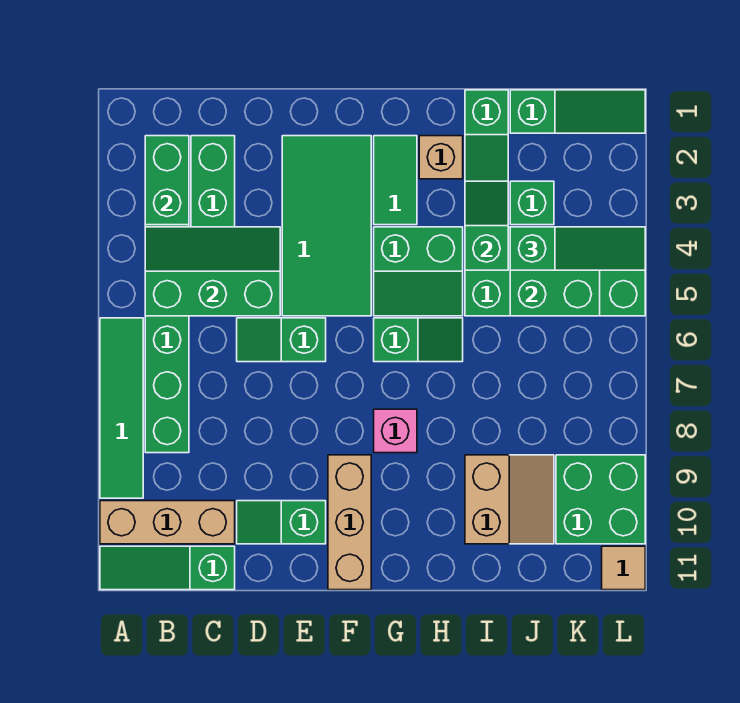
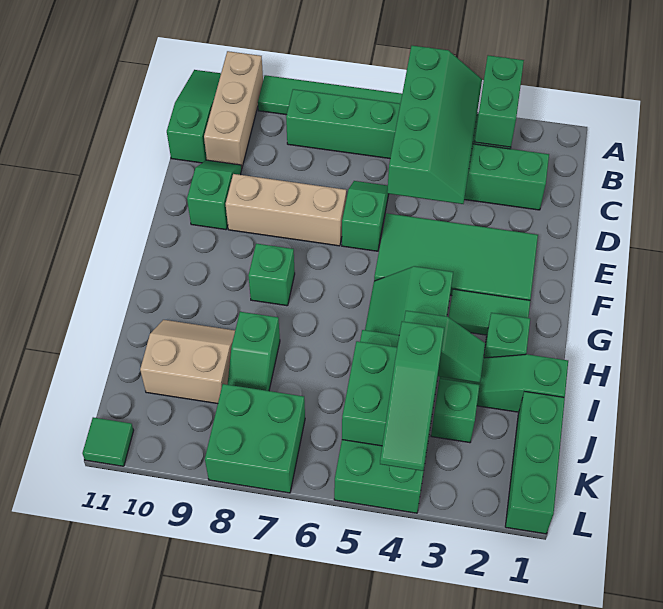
green 1x2 brick [145,136,189,225] -> green 1x2 brick turned to [475,55,524,147]
green 2x3 slope [145,227,280,316] -> green 2x4 slope [387,46,482,204]
tan 1x3 brick [328,455,371,590] -> tan 1x3 brick moved to [226,174,346,246]
green 1x2 slope [374,318,463,362] -> green 1x2 slope moved to [227,312,280,391]
pink 1x1 brick [374,409,417,453] -> green 1x1 brick [248,244,295,306]
tan 1x1 brick [419,136,463,179] -> green 1x1 brick [484,313,530,358]
tan 2x2 slope [465,455,554,544] -> tan 2x2 slope turned to [140,320,235,404]
green 1x3 slope [510,90,645,133] -> green 1x3 brick [505,392,565,534]
green 2x2 brick [556,455,645,544] -> green 2x2 brick moved to [205,384,305,493]
tan 1x1 tile [602,546,645,590] -> green 1x1 tile [83,417,134,466]

